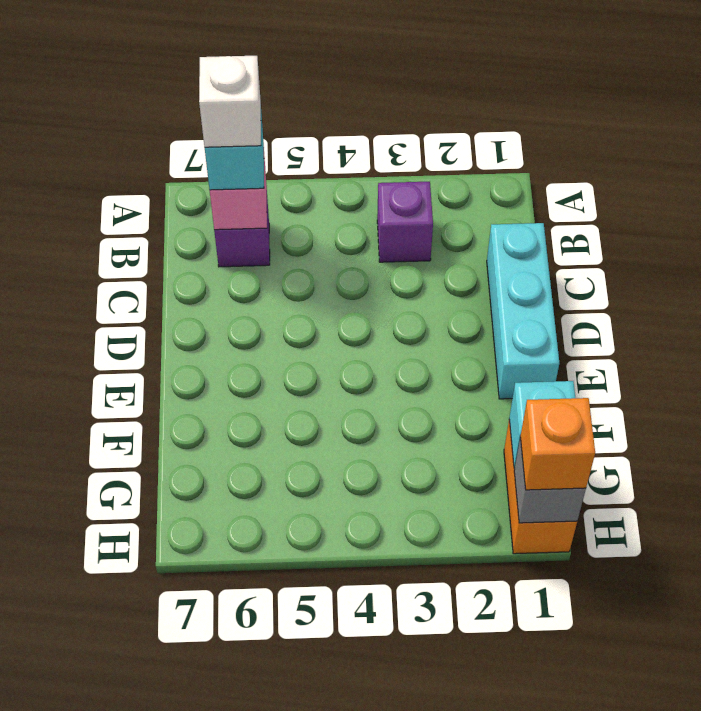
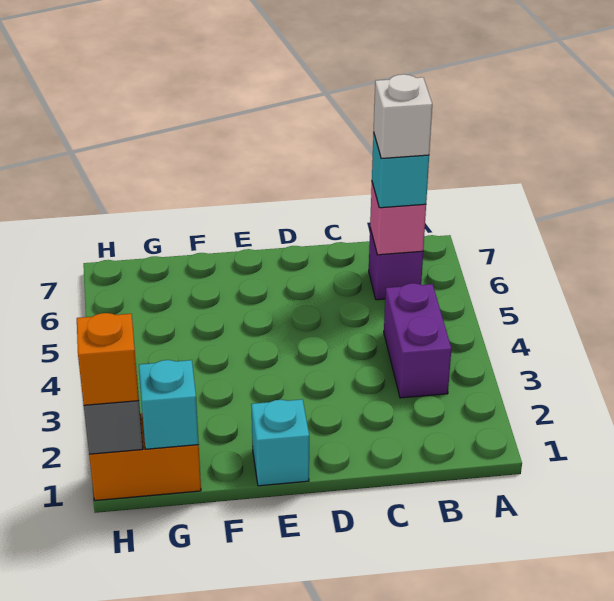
purple 1x1 brick [377,182,433,262] -> purple 1x2 brick [384,283,451,398]
cyan 1x3 brick [487,223,559,399] -> cyan 1x1 brick [251,399,309,486]

